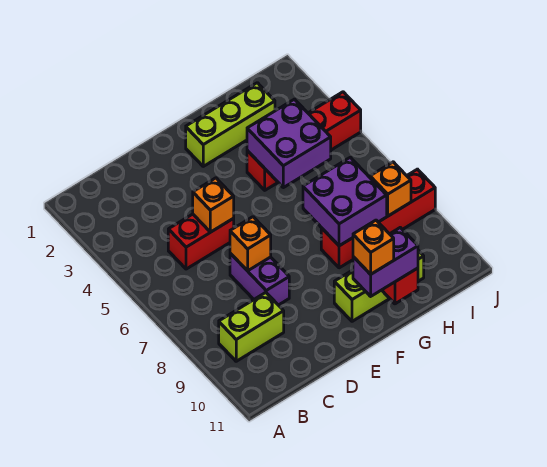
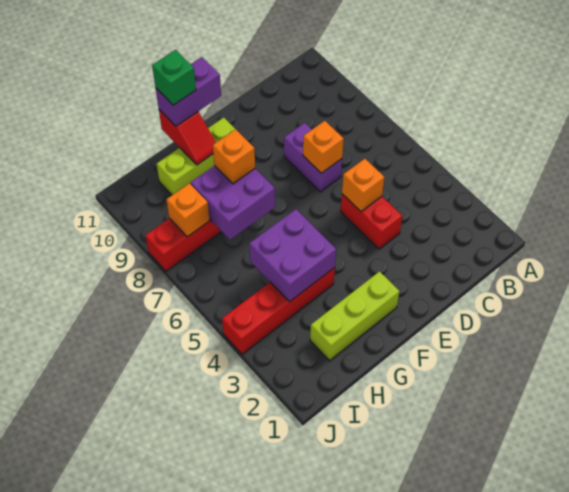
lime 1x2 brick [219,293,284,361] -> none
red 1x2 brick [168,214,234,269] -> red 1x2 brick turned to [341,194,402,249]
orange 1x1 brick [353,220,394,274] -> orange 1x1 brick moved to [213,129,255,184]
none -> green 1x1 brick [152,50,196,105]

